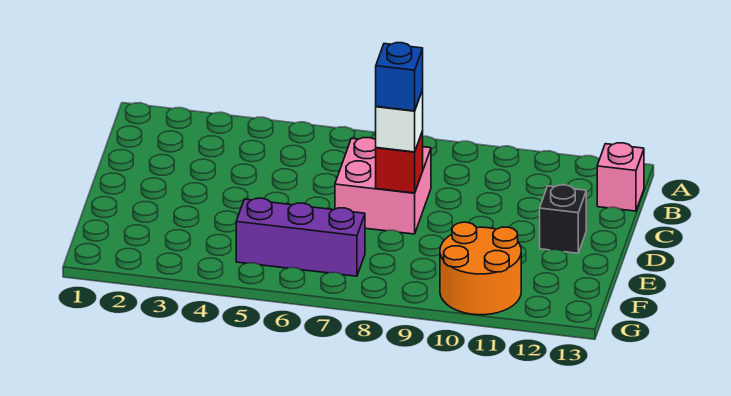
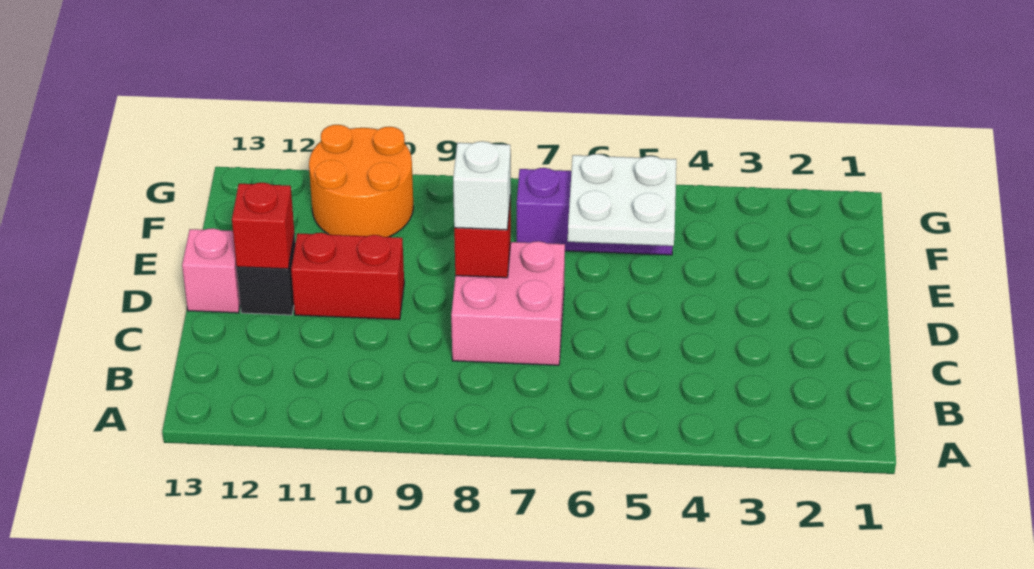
pink 1x1 brick [597,143,644,211] -> pink 1x1 brick moved to [182,228,240,313]
blue 1x1 brick [376,43,423,111] -> none
none -> red 1x2 brick [291,233,404,320]
none -> red 1x1 brick [232,183,294,269]
none -> white 2x2 plate [568,154,676,246]

